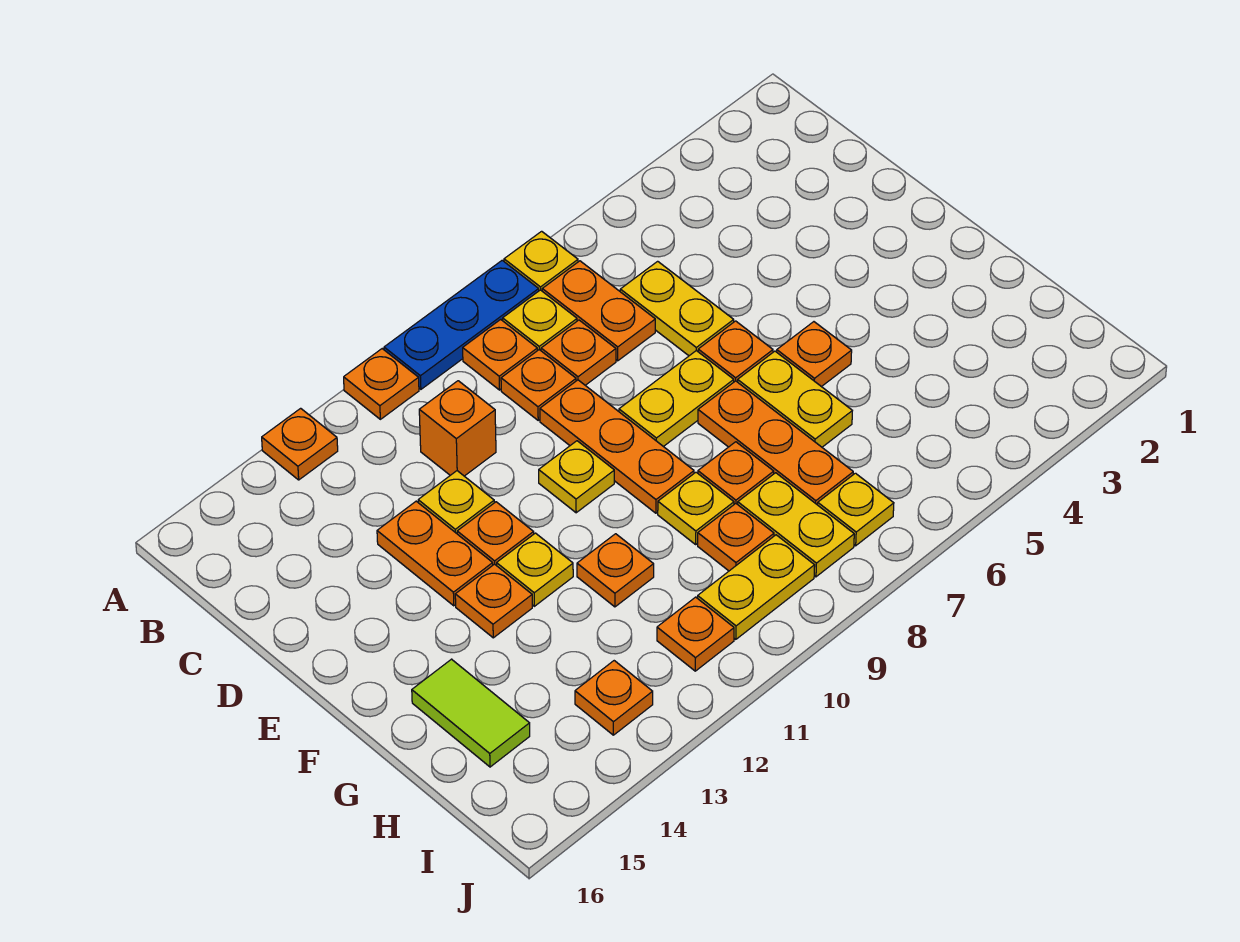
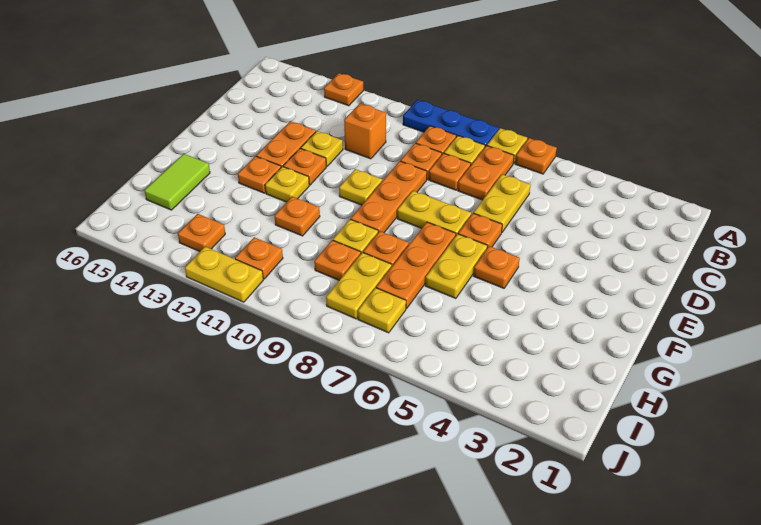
orange 1x1 plate [344,349,419,419] -> orange 1x1 plate moved to [515,138,557,174]
yellow 1x2 plate [698,535,815,639] -> yellow 1x2 plate moved to [185,247,263,302]

